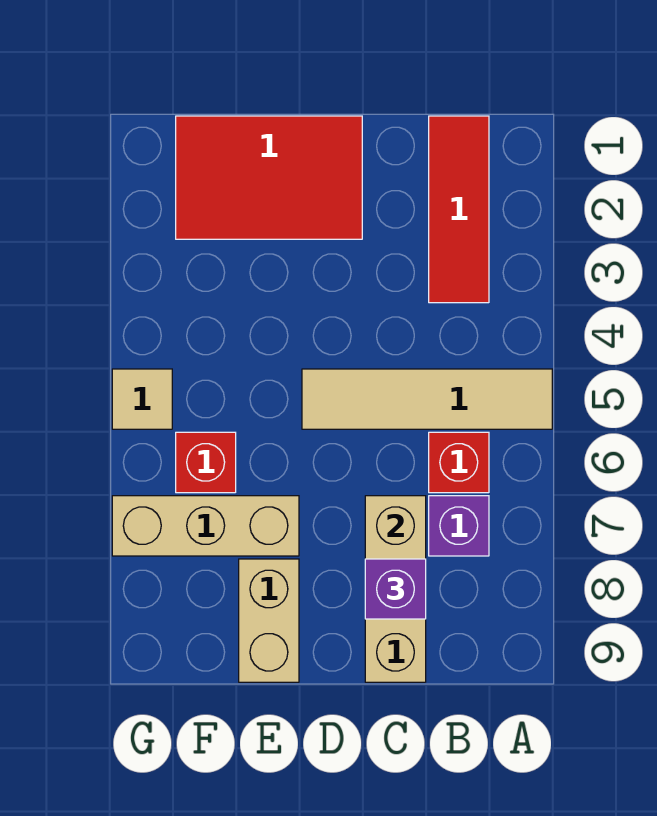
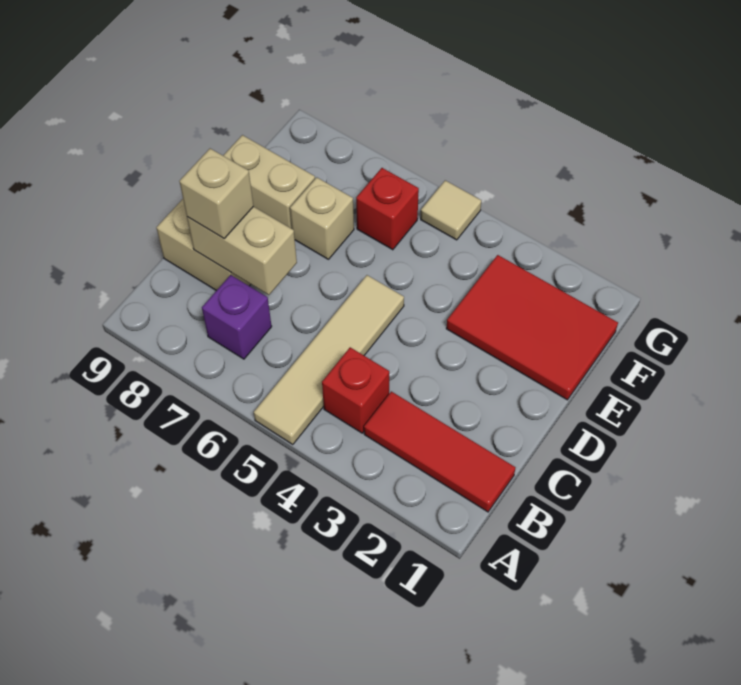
red 1x1 brick [429,432,489,493] -> red 1x1 brick moved to [322,347,389,433]
purple 1x1 brick [365,559,426,619] -> tan 1x1 brick [179,149,253,238]
red 2x3 tile [176,116,362,239] -> red 2x3 tile turned to [446,255,618,400]
tan 1x3 brick [112,496,299,556] -> tan 1x1 brick [290,177,354,259]

